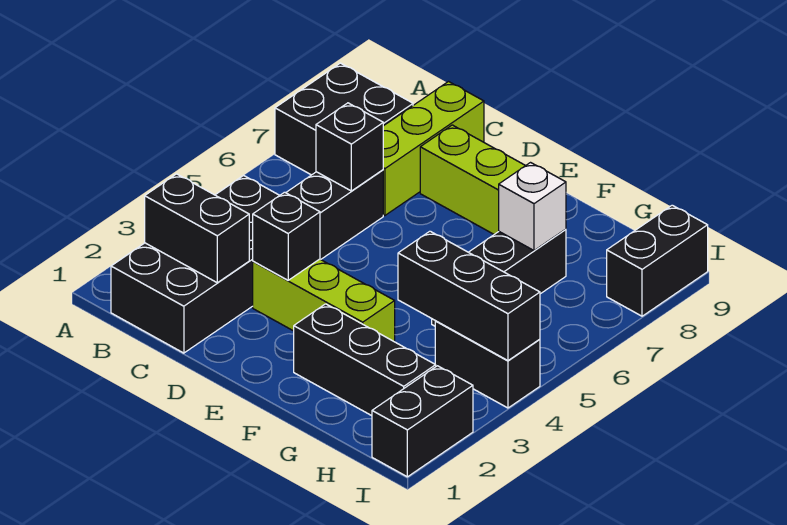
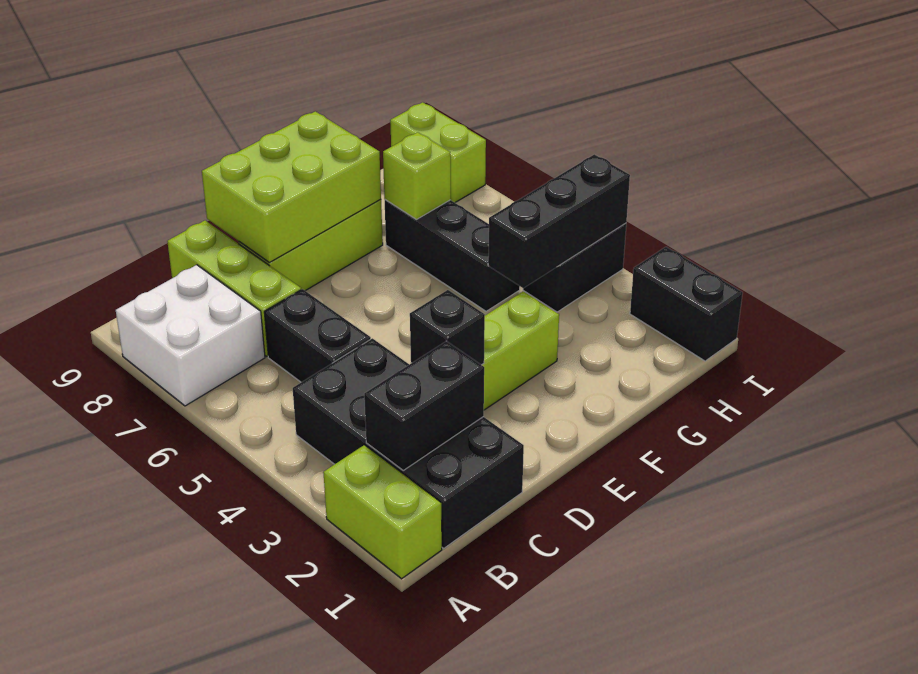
none -> lime 1x2 brick [323,445,442,579]
black 2x2 brick [275,63,413,175] -> white 2x2 brick [116,265,265,406]
black 1x1 brick [316,103,383,191] -> none
none -> lime 2x3 brick [202,111,381,262]
black 1x3 brick [294,304,436,416] -> none
white 1x1 brick [499,163,566,250] -> lime 1x1 brick [383,132,451,219]
black 1x2 brick [607,205,708,316] -> lime 1x2 brick [390,102,486,203]

